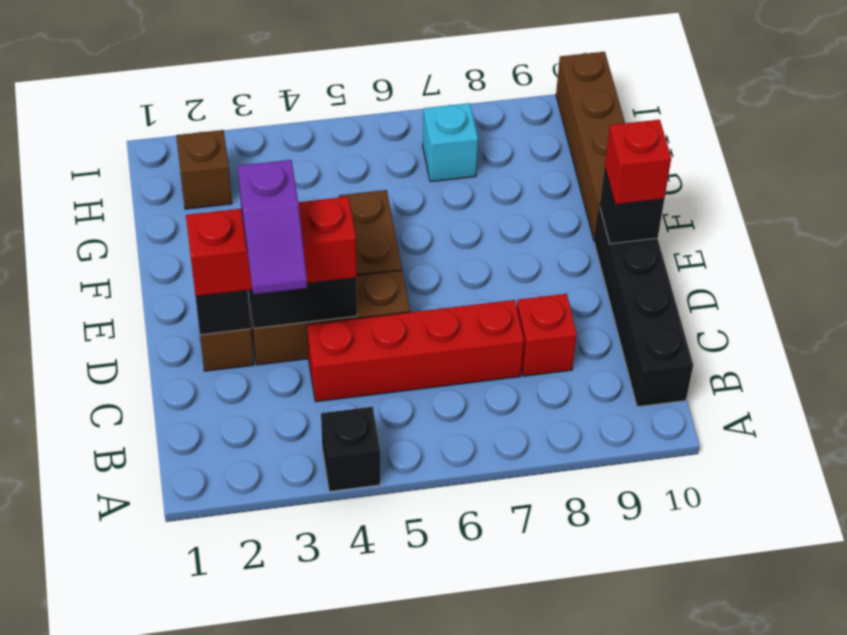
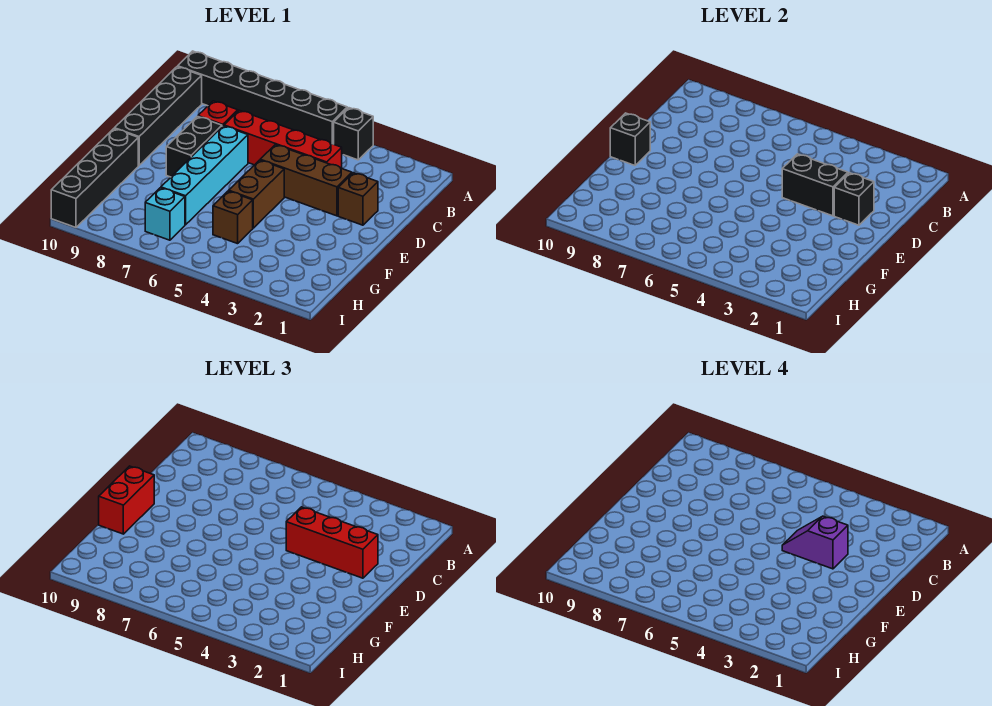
none -> black 1x6 brick [178,51,347,144]
purple 1x2 slope [238,160,307,294] -> purple 1x2 slope turned to [782,516,848,569]
none -> cyan 1x4 brick [161,126,248,225]
none -> black 1x2 brick [166,116,222,177]
red 1x1 brick [605,120,671,205] -> red 1x2 brick [99,466,154,534]
brown 1x4 brick [556,52,625,242] -> black 1x4 brick [51,129,138,227]
brown 1x1 brick [176,130,232,209] -> brown 1x1 brick moved to [213,191,253,244]

